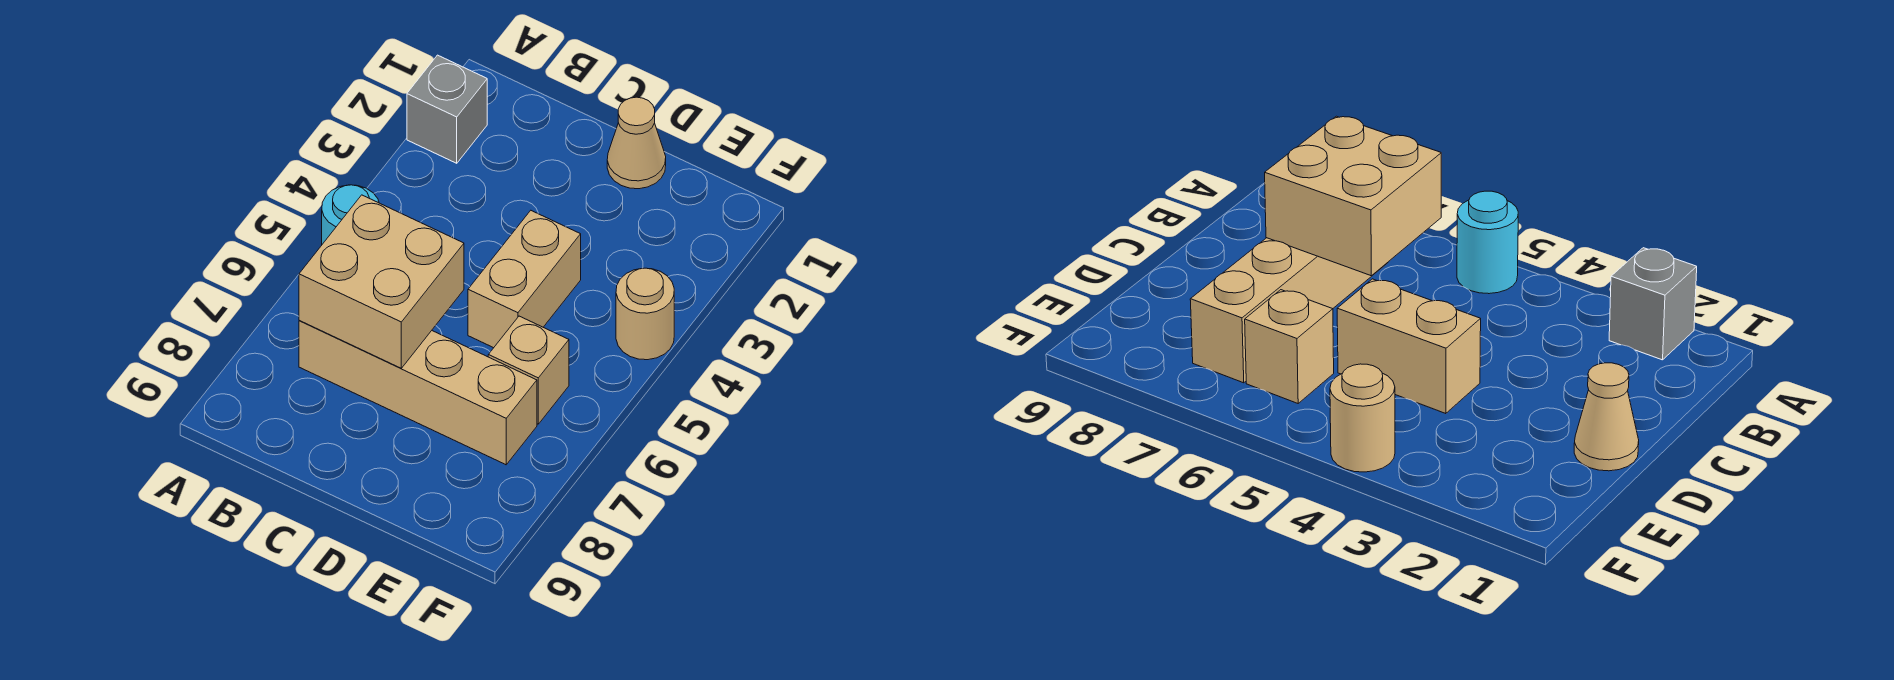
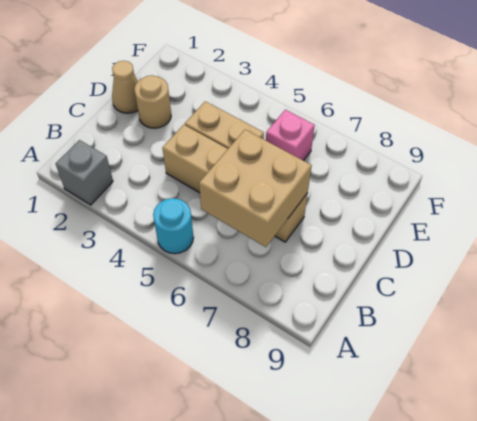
tan 1x4 brick [299,321,537,465] -> tan 1x4 brick turned to [162,125,308,242]
tan 1x1 brick [488,316,569,424] -> pink 1x1 brick [266,110,315,161]
tan 1x1 round brick [616,268,674,360] -> tan 1x1 round brick moved to [134,75,171,128]

